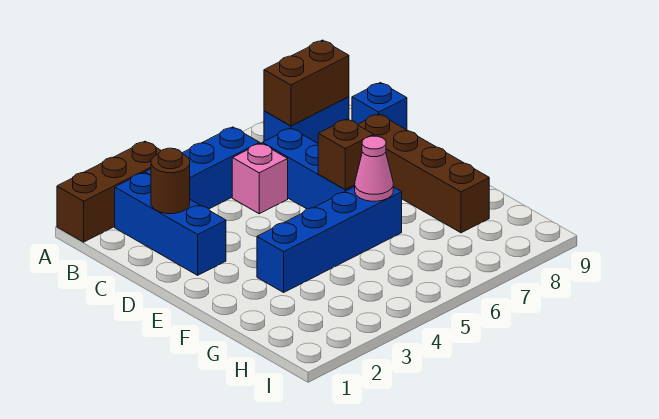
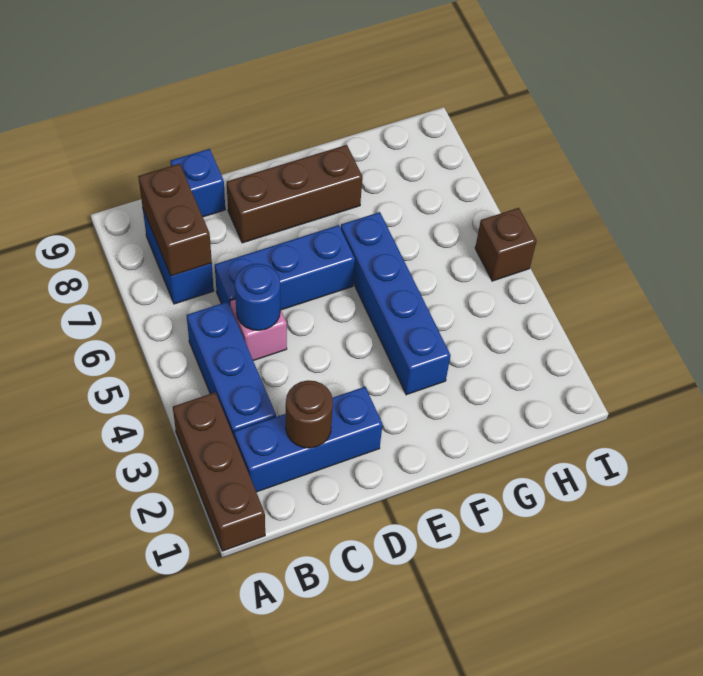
none -> blue 1x1 round brick [235,264,280,330]
brown 1x4 brick [358,114,489,233] -> brown 1x3 brick [227,145,362,243]
brown 1x1 brick [318,119,374,190] -> brown 1x1 brick moved to [475,208,537,281]
pink 1x1 cone [355,136,393,201] -> none

